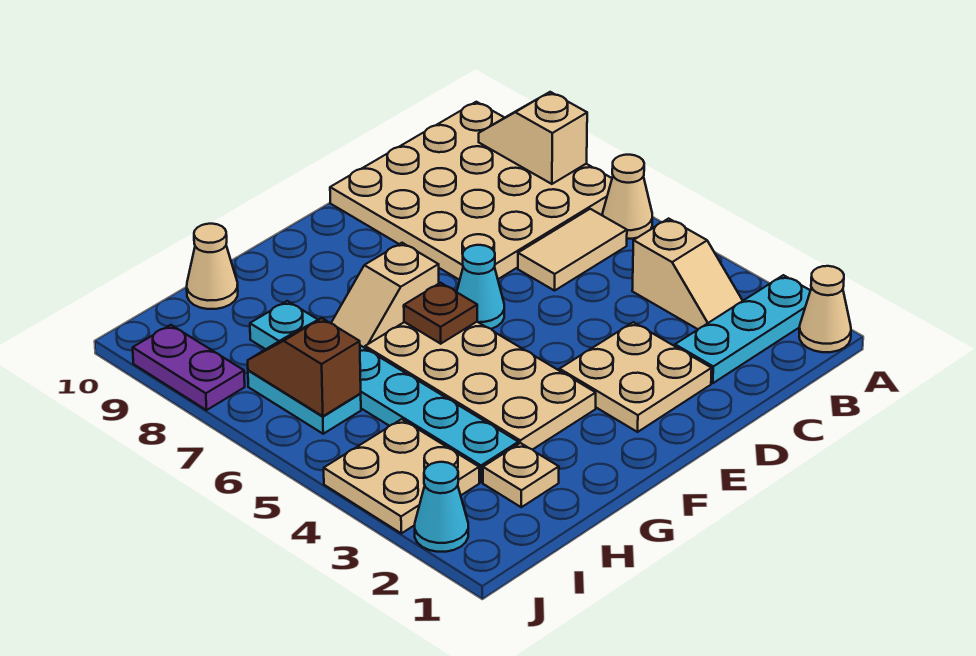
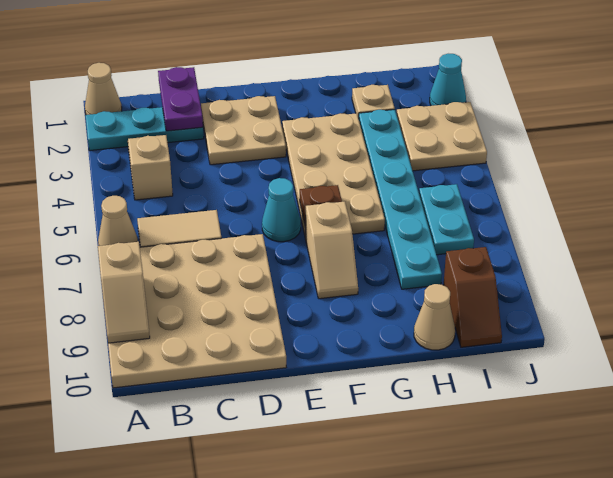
tan 1x2 slope [331,243,439,348] -> tan 1x2 slope turned to [305,202,358,299]
brown 1x2 slope [248,318,361,416] -> brown 1x2 slope moved to [444,247,502,347]
purple 1x2 plate [133,325,245,410] -> purple 1x2 plate moved to [158,67,203,131]

